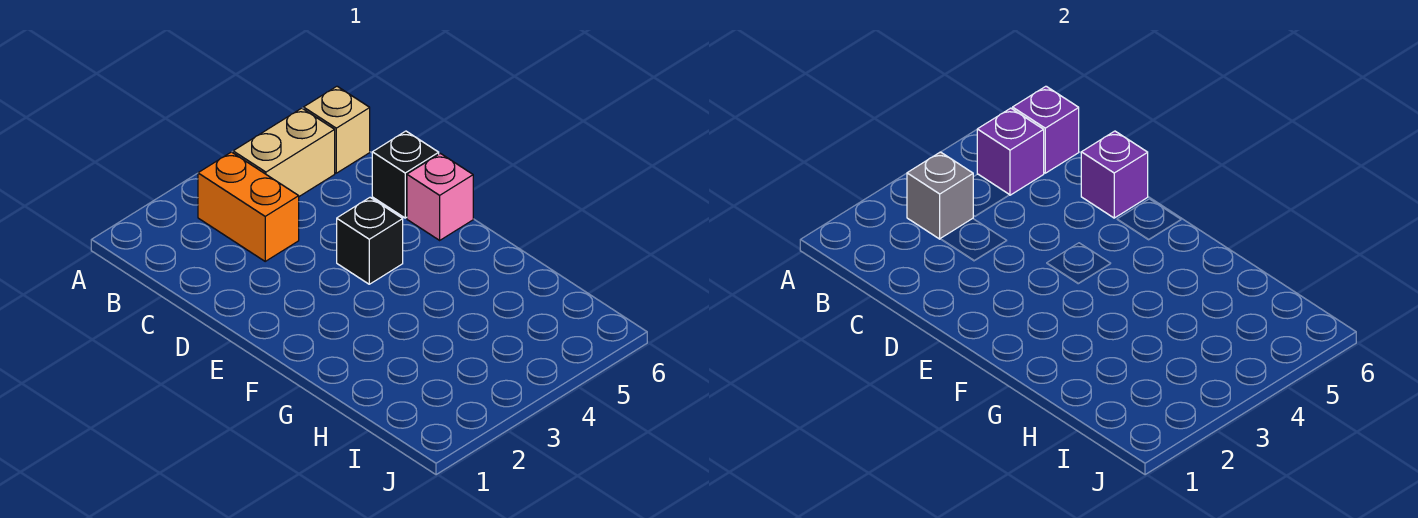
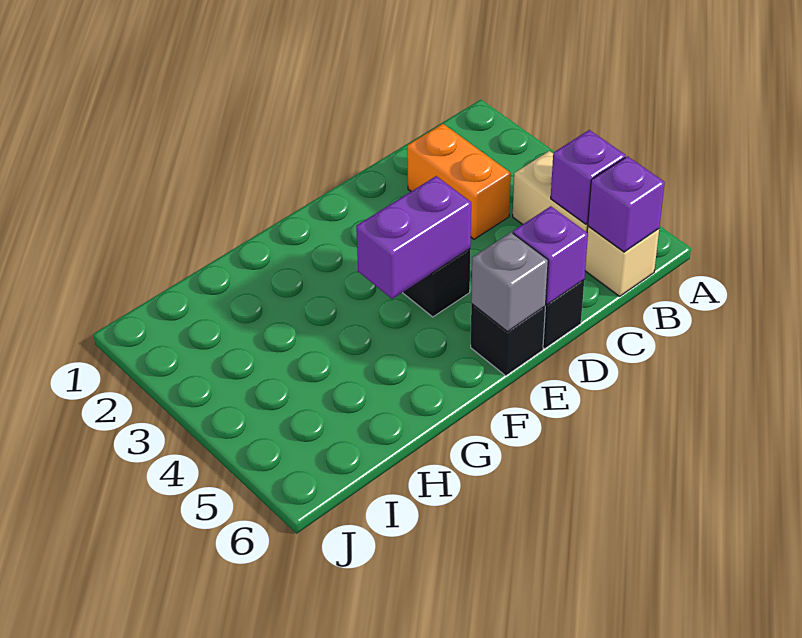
orange 1x2 brick [198,152,299,261] -> orange 1x2 brick turned to [407,124,511,239]
grey 1x1 brick [907,152,973,239] -> grey 1x1 brick moved to [471,232,548,332]
none -> purple 1x2 brick [356,176,471,299]
pink 1x1 brick [407,153,473,240] -> black 1x1 brick [471,304,545,376]

